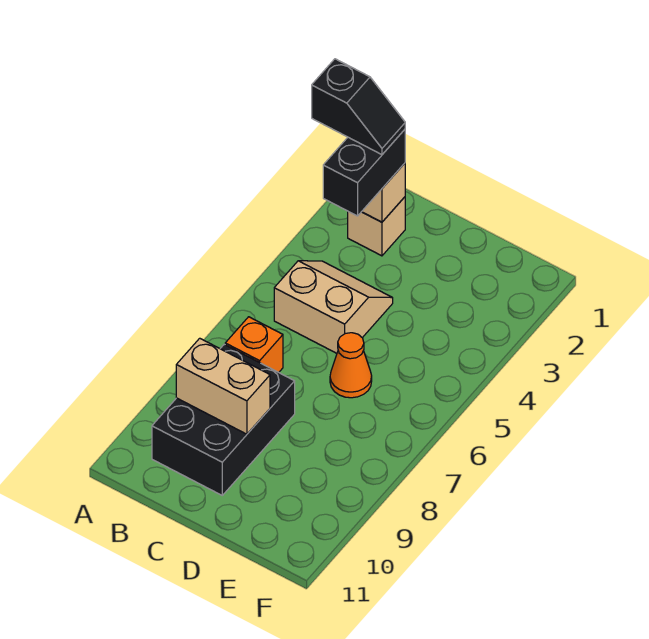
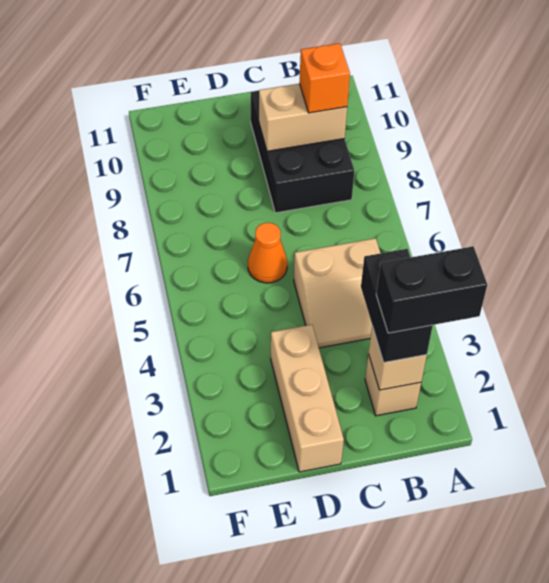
black 1x2 slope [312,59,405,155] -> black 1x2 brick [376,246,487,333]
orange 1x1 brick [225,317,283,372] -> orange 1x1 brick moved to [299,43,350,113]
none -> tan 1x3 brick [271,325,344,472]

